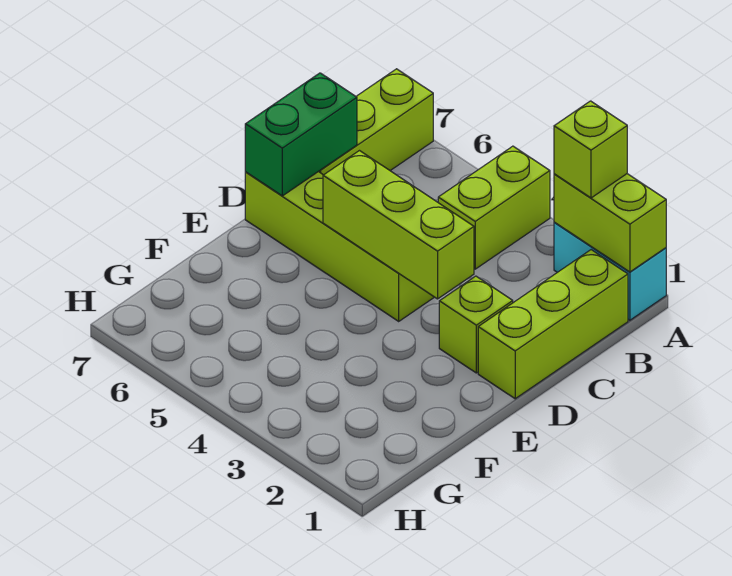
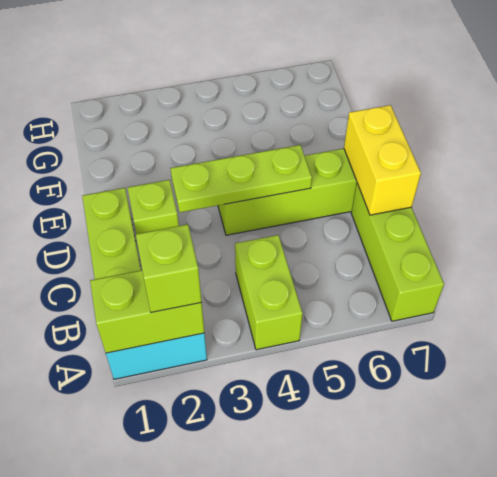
green 1x2 brick [245,73,357,196] -> yellow 1x2 brick [344,105,421,215]
lime 1x3 brick [323,151,474,299] -> lime 1x3 plate [170,145,312,212]

